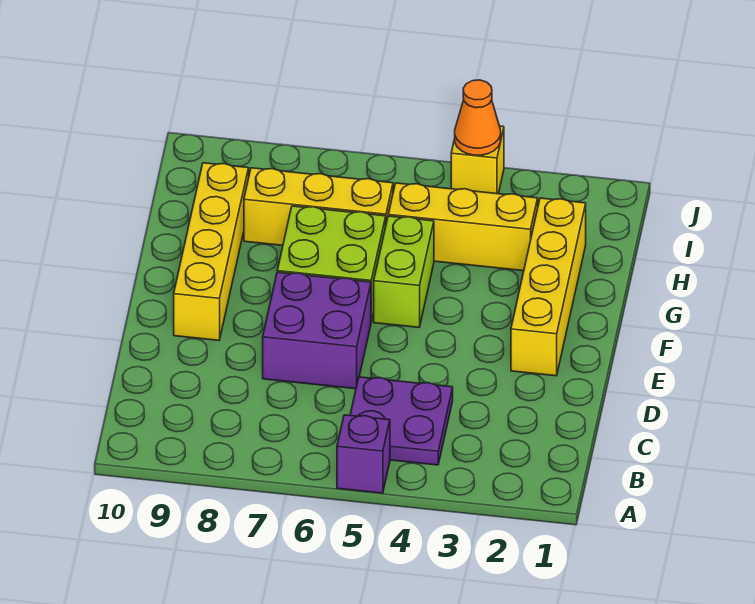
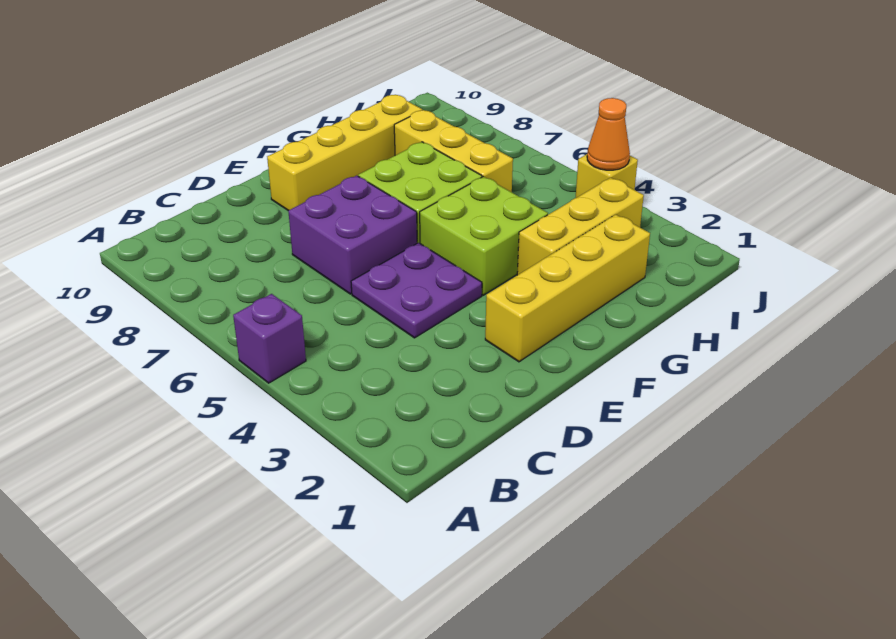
purple 2x2 plate [350,377,453,465] -> purple 2x2 plate moved to [351,243,482,338]
lime 1x2 brick [374,216,434,327] -> lime 2x2 brick [420,176,548,295]
yellow 1x3 brick [388,183,538,271] -> yellow 1x3 brick turned to [517,178,644,275]

